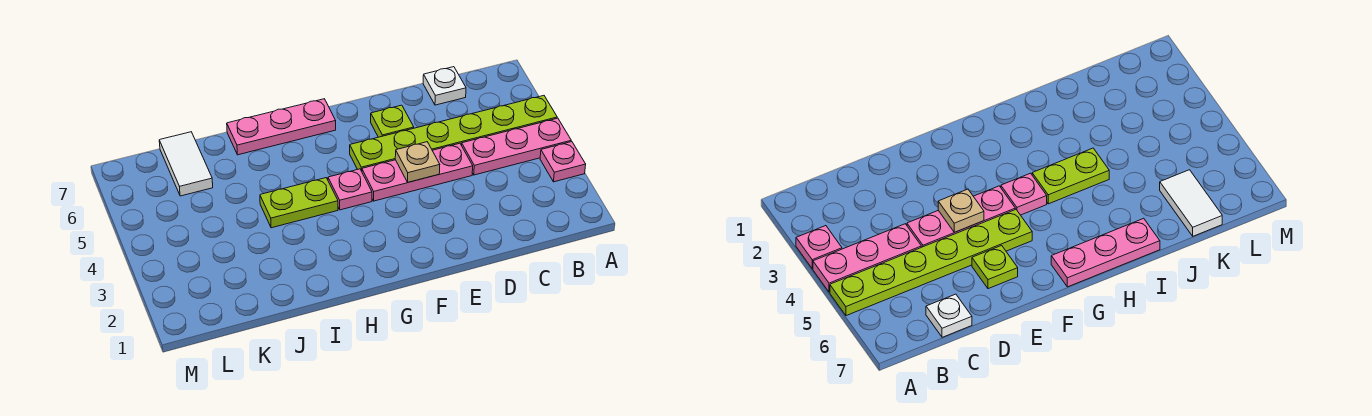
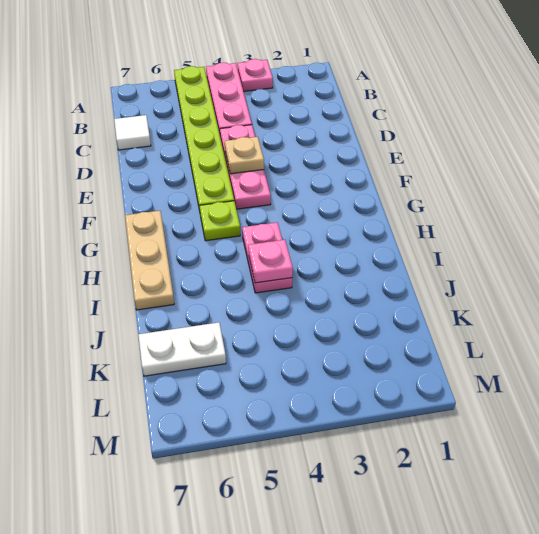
white 1x1 plate [423,67,466,105] -> white 1x1 tile [114,115,151,150]
lime 1x1 plate [371,105,414,137] -> lime 1x1 plate moved to [200,201,240,241]
pink 1x1 plate [328,169,372,210] -> pink 1x1 plate moved to [248,240,293,283]
pink 1x3 plate [227,99,336,155] -> tan 1x3 plate [125,211,174,310]
lime 1x2 plate [260,178,338,228] -> pink 1x2 plate [242,222,292,293]
white 1x2 tile [159,132,213,196] -> white 1x2 plate [138,322,226,376]

